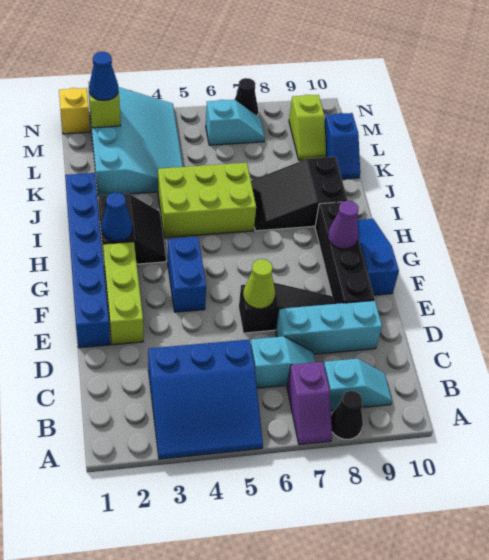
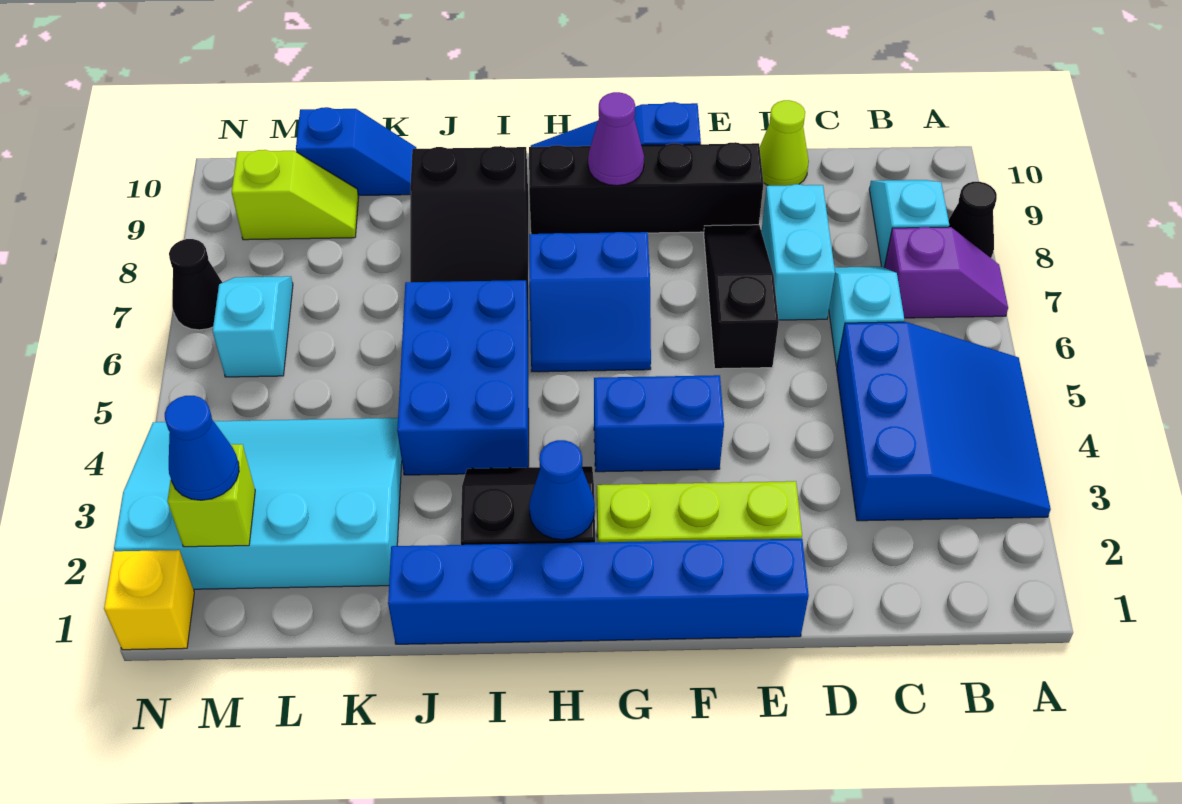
cyan 1x3 brick [276,301,382,354] -> cyan 1x2 brick [761,184,835,320]
lime 1x1 cone [243,259,275,309] -> lime 1x1 cone moved to [760,100,809,186]
none -> blue 2x2 slope [529,232,651,372]
lime 2x3 brick [158,163,256,238] -> blue 2x3 brick [397,280,529,475]

